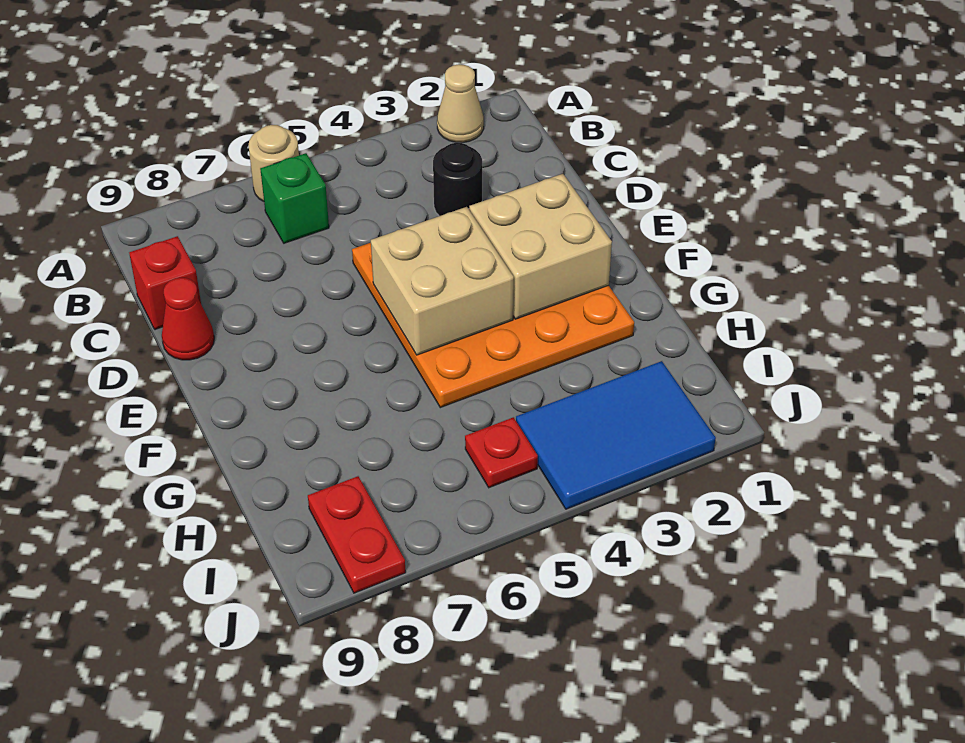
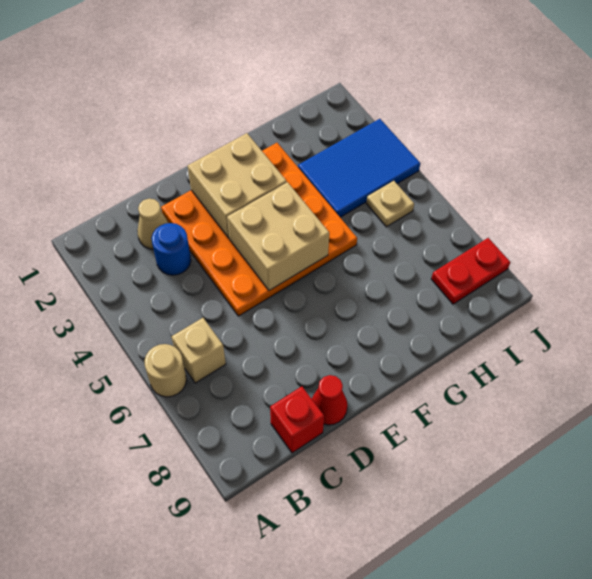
tan 1x1 cone [437,64,484,143] -> tan 1x1 cone moved to [137,199,169,249]
green 1x1 brick [260,153,329,243] -> tan 1x1 brick [172,318,226,383]
black 1x1 round brick [433,143,482,216] -> blue 1x1 round brick [152,223,191,275]
blue 2x3 tile [516,361,716,509] -> blue 2x3 tile turned to [298,119,420,217]
red 1x1 plate [465,417,538,488] -> tan 1x1 plate [366,181,414,227]

